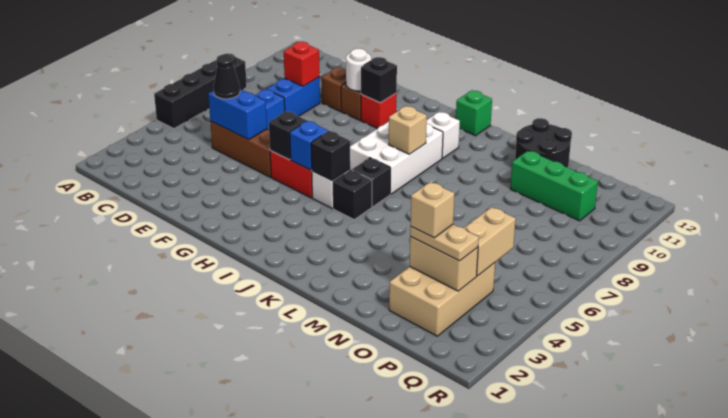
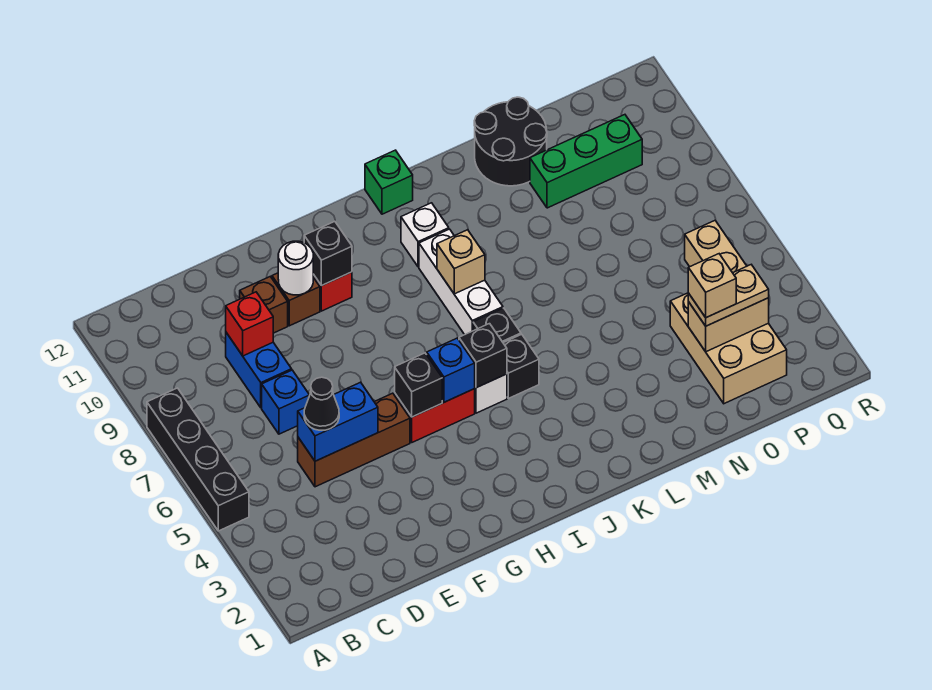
white 2x3 brick [350,122,443,194] -> white 1x3 brick [419,229,503,335]

